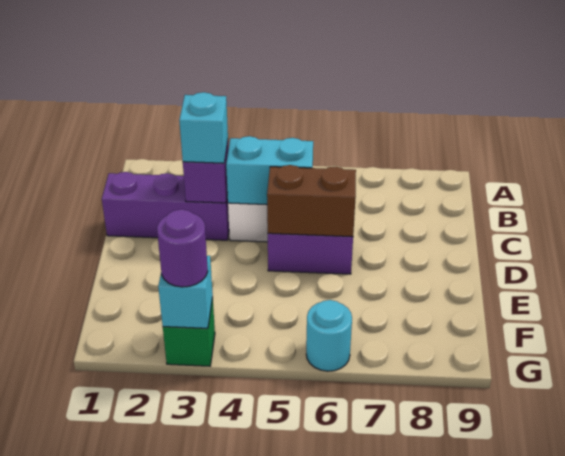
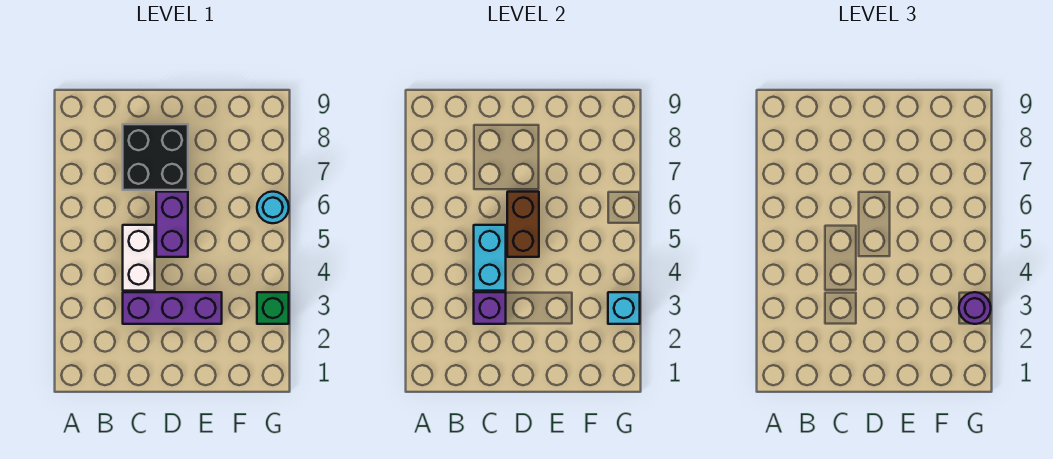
purple 1x3 brick [102,172,229,240] -> purple 1x3 brick turned to [123,292,222,324]
cyan 1x1 brick [179,92,228,163] -> none
none -> black 2x2 brick [123,124,188,190]

